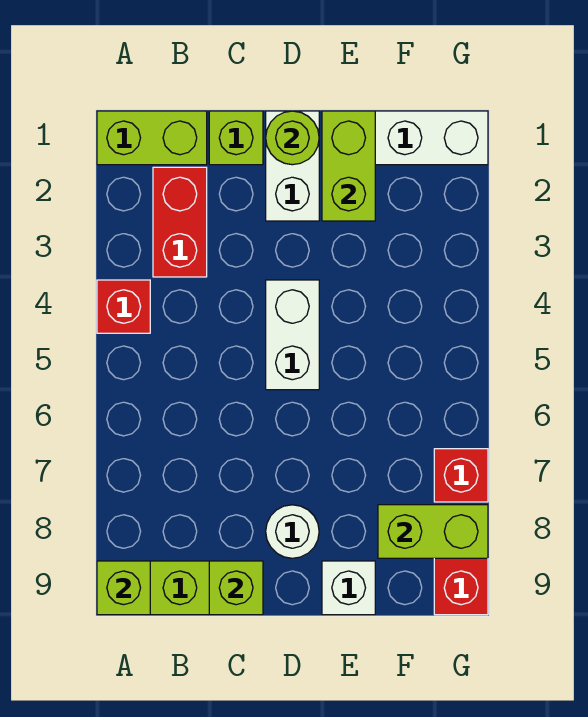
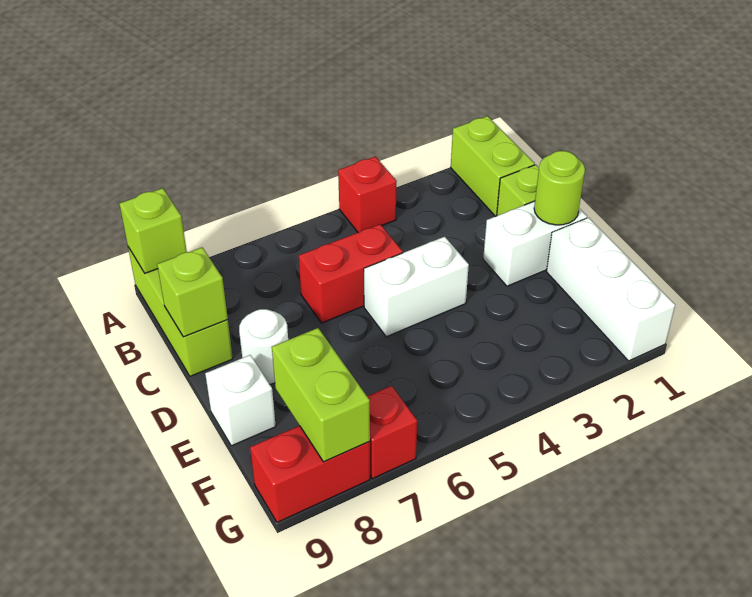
red 1x2 brick [153,167,207,277] -> red 1x2 brick moved to [299,224,403,323]
lime 1x2 brick [322,111,375,221] -> none

